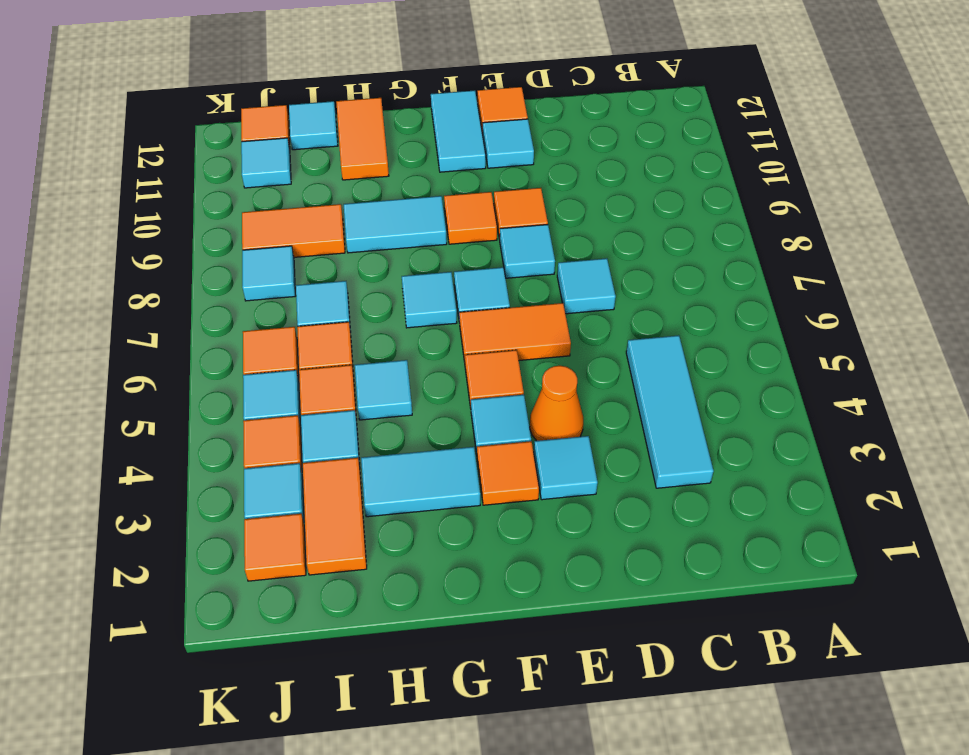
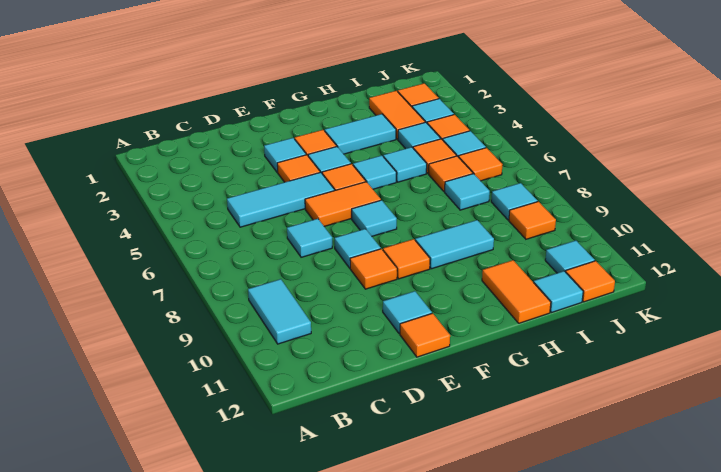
cyan 1x3 tile [626,335,714,488] -> cyan 1x3 tile turned to [227,172,335,227]
orange 1x1 cone [530,366,583,441] -> orange 1x1 tile [277,155,320,182]
cyan 1x2 tile [431,90,486,172] -> cyan 1x2 tile moved to [248,279,311,344]
cyan 1x1 tile [402,272,457,328] -> cyan 1x1 tile moved to [353,155,396,189]
orange 1x2 tile [242,204,345,257] -> orange 1x1 tile [509,201,556,239]

